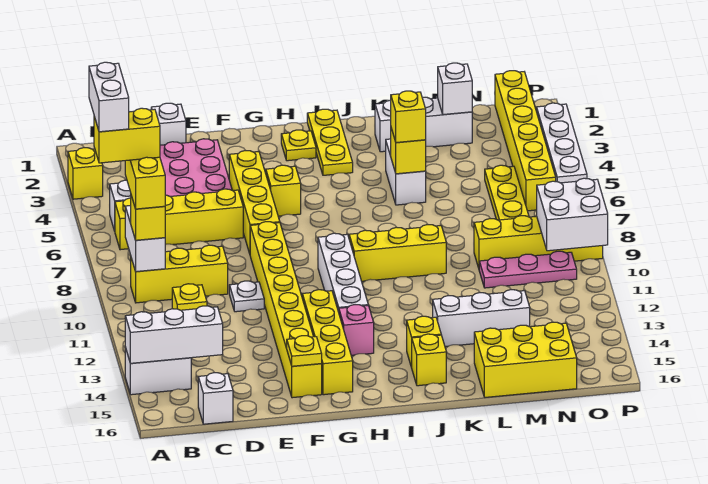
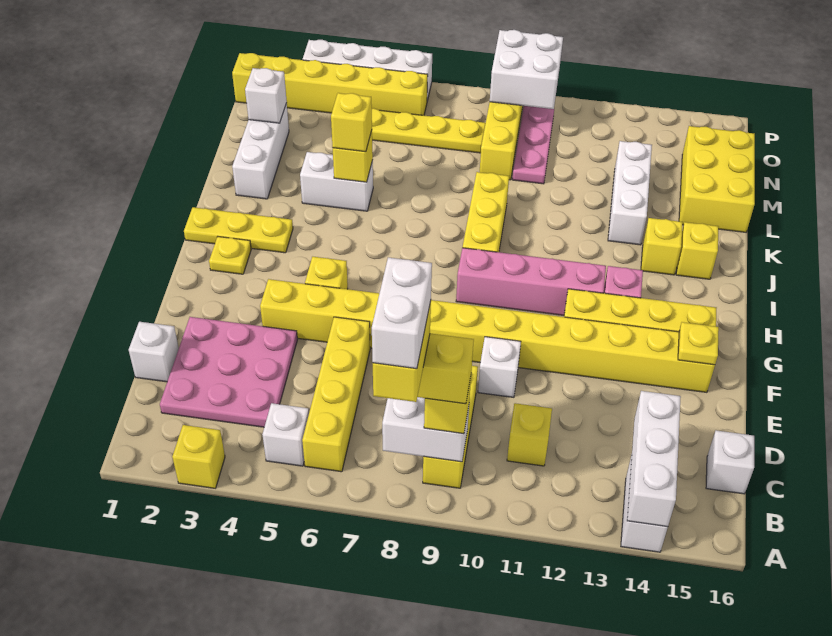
white 1x2 brick [89,62,129,132] -> white 1x2 brick turned to [372,257,432,369]
white 1x1 plate [229,281,264,312] -> white 1x1 brick [478,337,521,397]
white 1x4 brick [318,233,368,312] -> pink 1x4 brick [456,248,606,315]

